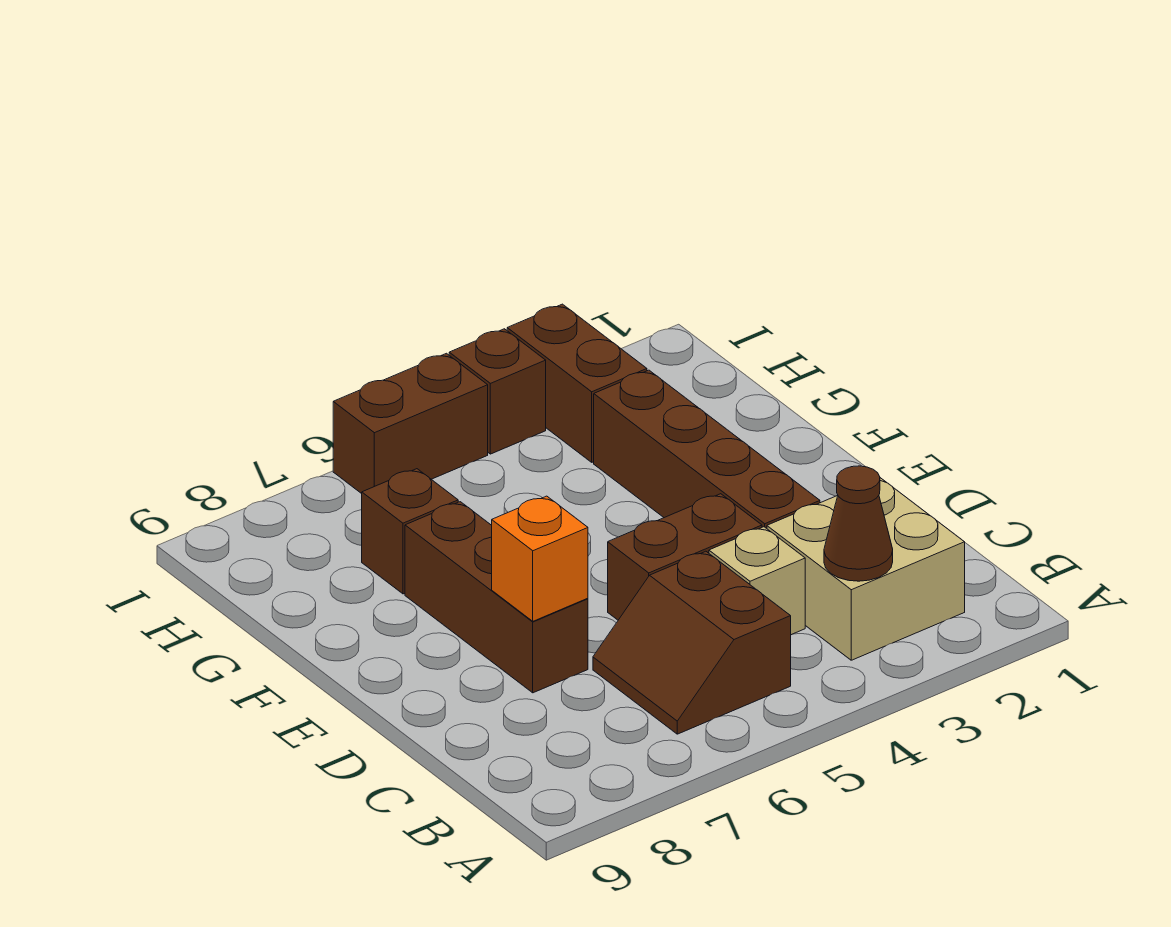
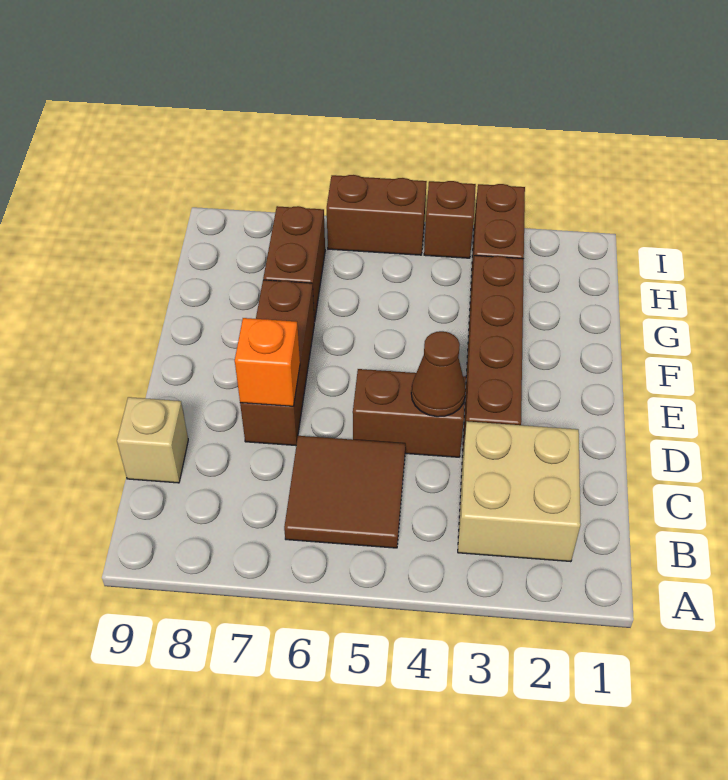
brown 1x1 cone [824,466,893,581] -> brown 1x1 cone moved to [411,331,466,417]
brown 2x2 slope [593,551,791,734] -> brown 2x2 tile [284,436,405,548]
tan 1x1 brick [709,527,805,635] -> tan 1x1 brick moved to [117,397,188,483]
brown 1x1 brick [362,469,458,594] -> brown 1x2 brick [263,206,325,322]

